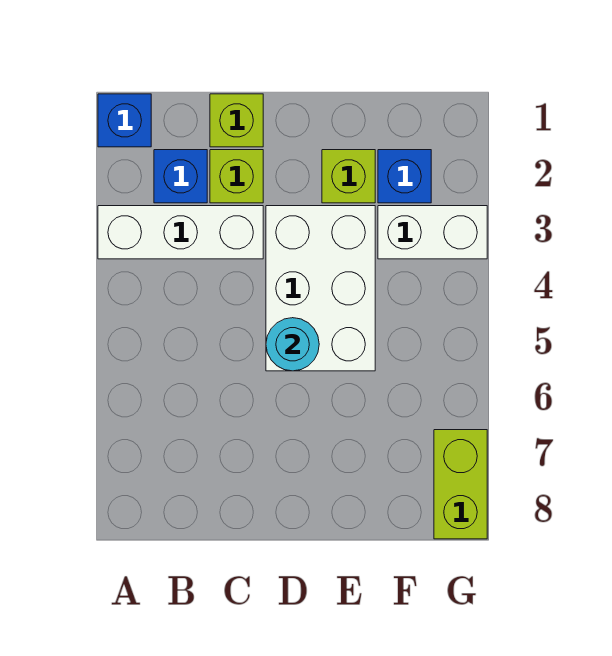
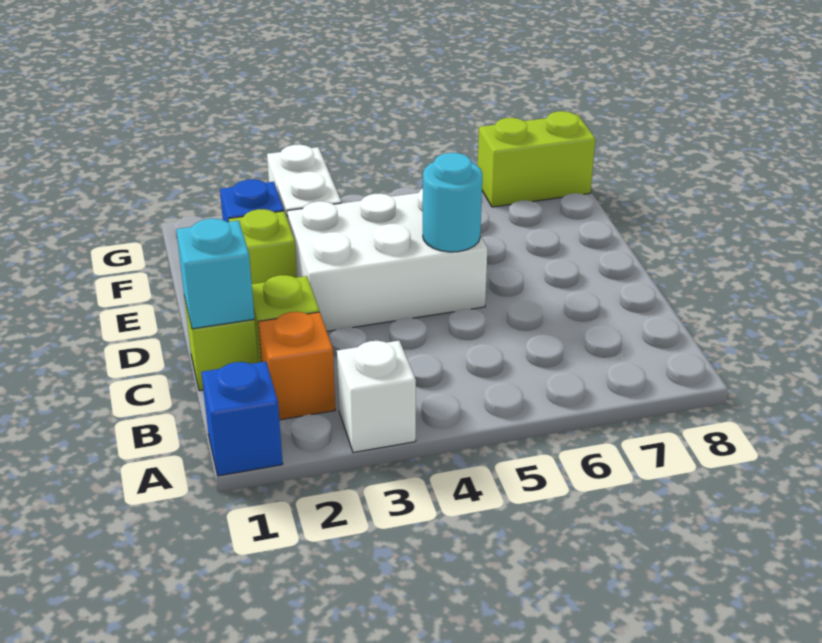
white 1x3 brick [98,206,263,259] -> white 1x1 brick [337,341,416,452]
blue 1x1 brick [154,150,207,203] -> orange 1x1 brick [258,312,335,420]
none -> cyan 1x1 brick [176,219,254,329]

